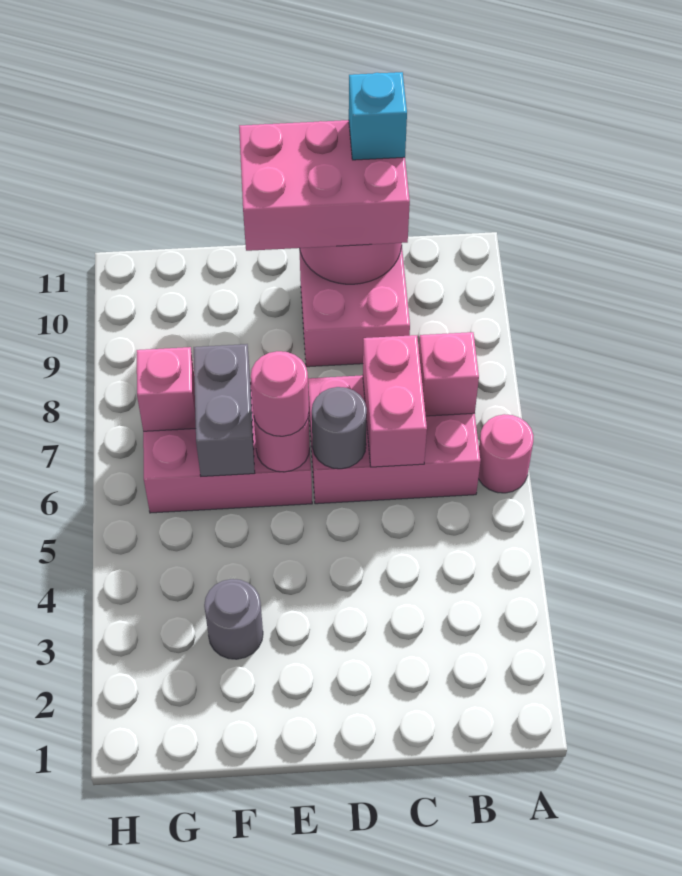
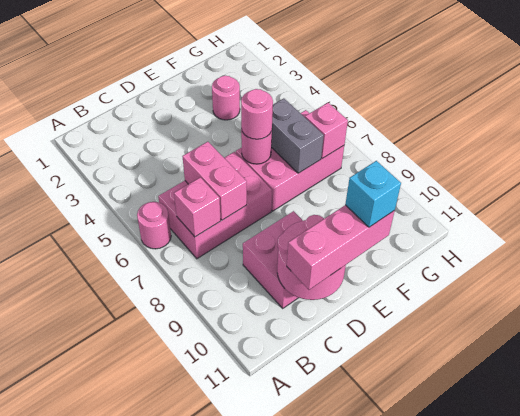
pink 2x3 brick [239,120,410,251] -> pink 1x3 brick [287,205,395,290]
cyan 1x1 brick [349,72,407,160] -> cyan 1x1 brick moved to [345,161,401,227]
grey 1x1 round brick [312,387,367,469] -> none
grey 1x1 round brick [204,579,263,659] -> pink 1x1 round brick [212,76,240,120]

